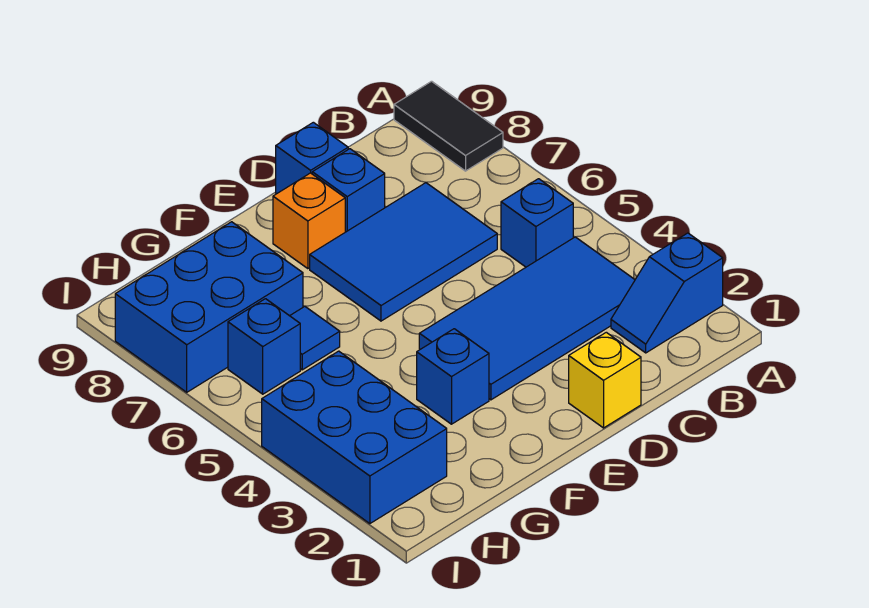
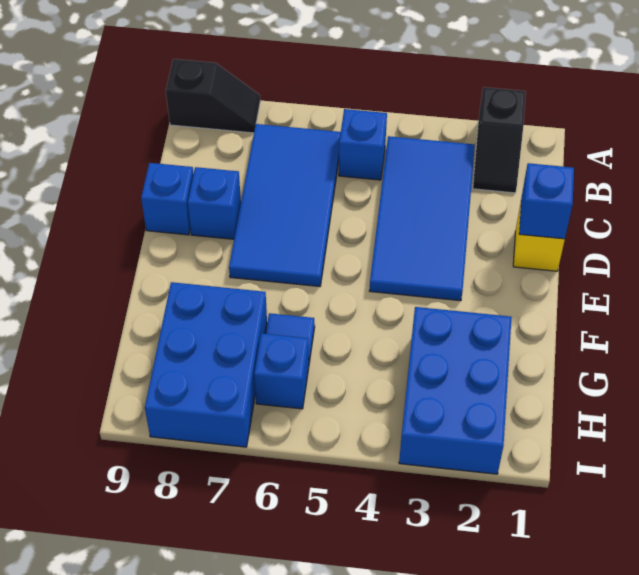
blue 1x2 slope [611,233,723,353] -> black 1x2 slope [473,87,526,193]
black 1x2 tile [394,81,503,171] -> black 1x2 slope [166,59,260,133]
blue 2x3 tile [310,183,497,321] -> blue 2x4 tile [229,124,341,286]
orange 1x1 brick [273,173,345,269] -> none
blue 1x1 brick [417,329,489,424] -> blue 1x1 brick moved to [519,163,574,239]
blue 2x3 brick [262,351,447,524] -> blue 2x3 brick turned to [399,307,512,474]

